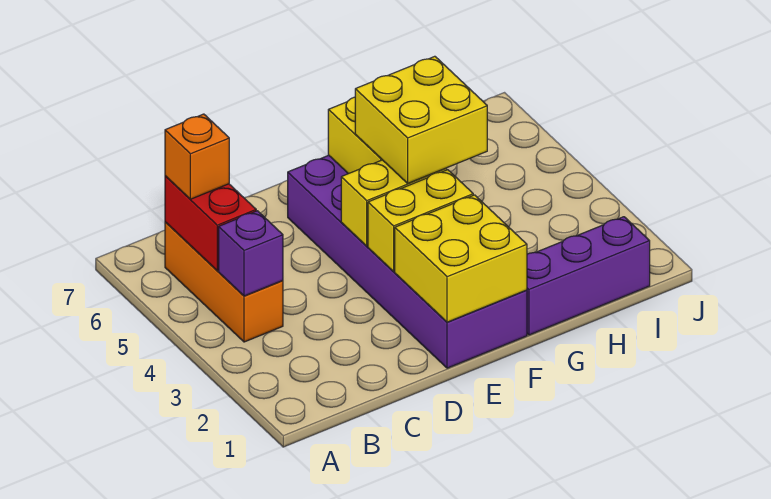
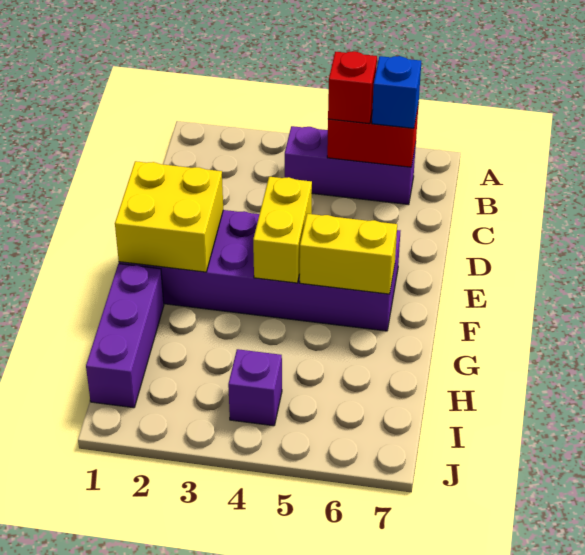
orange 1x3 brick [165,222,283,342] -> purple 1x3 brick [285,126,416,204]
purple 1x1 brick [219,211,283,296] -> purple 1x1 brick moved to [228,349,282,426]
none -> red 1x1 brick [328,51,377,124]
orange 1x1 brick [165,114,229,199] -> blue 1x1 brick [372,56,421,128]
yellow 1x2 brick [368,170,473,272] -> none
yellow 2x2 brick [355,56,487,183] -> none

